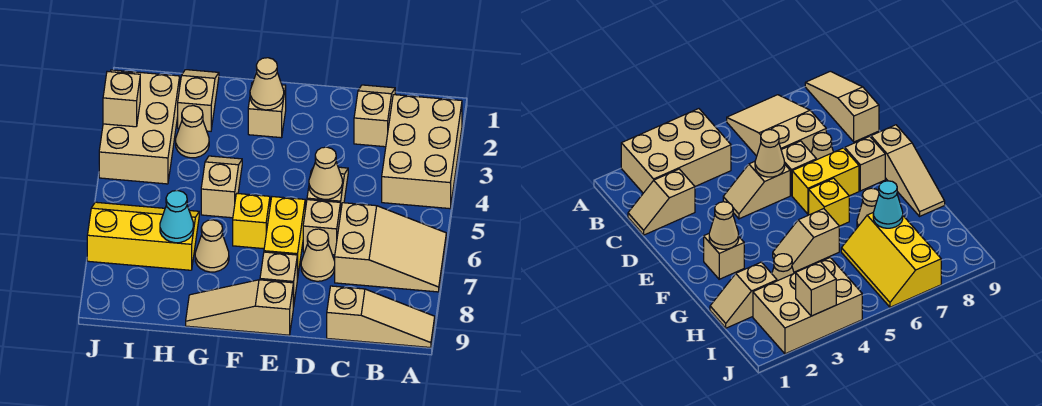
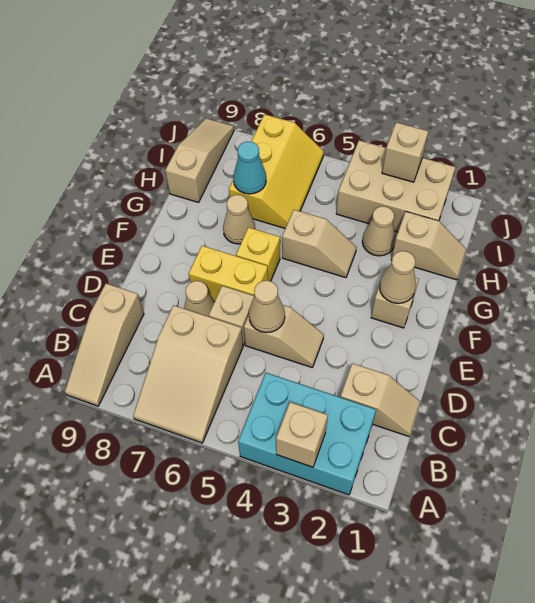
tan 2x3 brick [382,95,462,209] -> cyan 2x3 brick [238,373,376,495]
tan 1x1 brick [260,252,297,307] -> tan 1x1 brick moved to [276,402,328,467]
tan 1x3 slope [186,280,293,335] -> tan 1x3 slope moved to [165,119,234,202]

